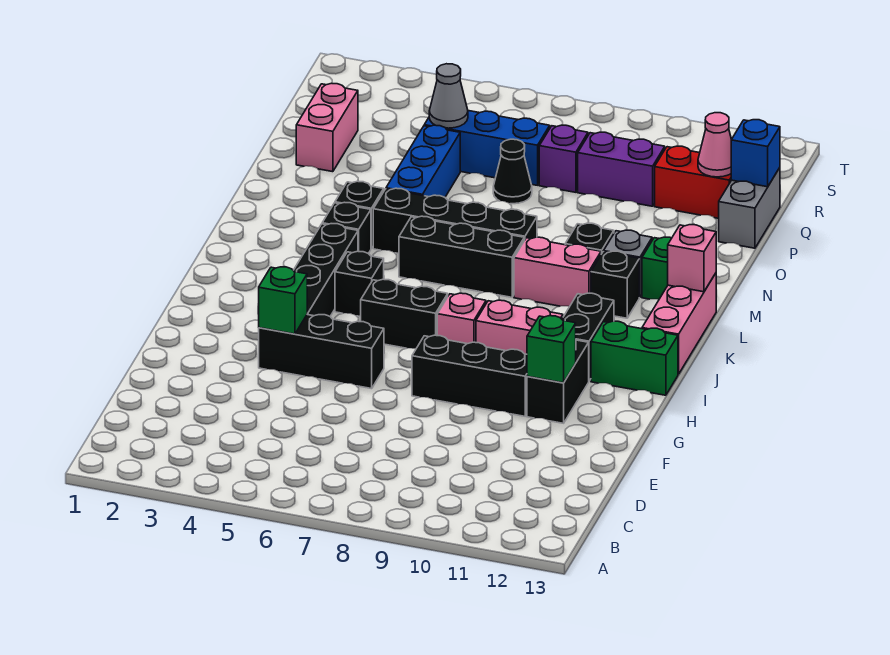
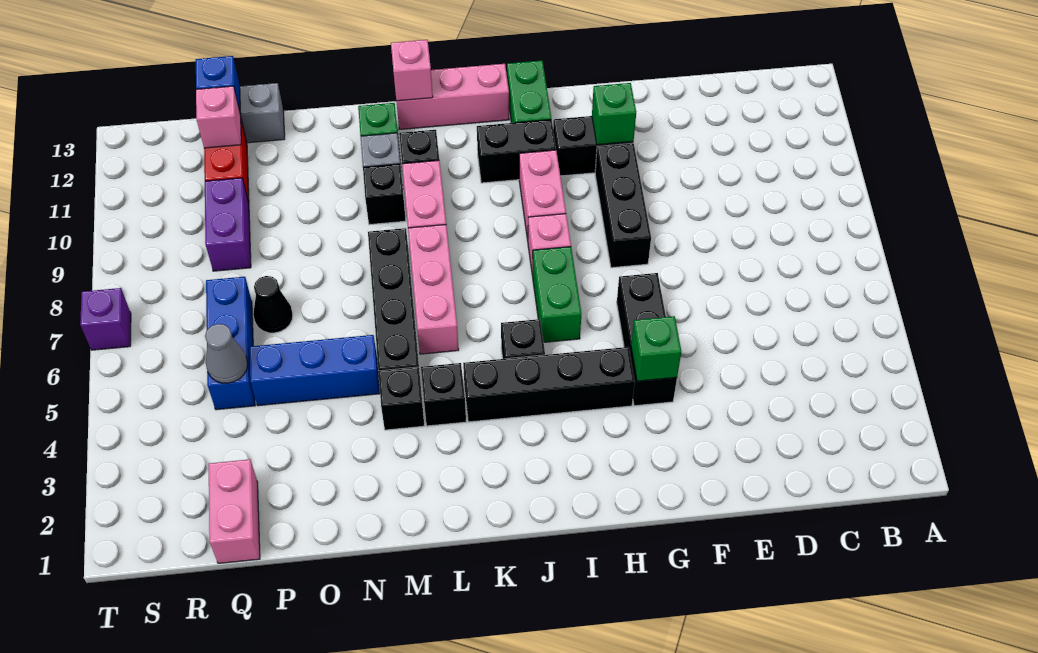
black 1x2 brick [361,279,448,349] -> green 1x2 brick [532,247,581,342]
black 1x3 brick [399,216,524,297] -> pink 1x3 brick [408,225,459,354]
pink 1x2 brick [296,83,358,172] -> pink 1x2 brick turned to [209,459,260,563]
purple 1x1 brick [539,125,588,192] -> purple 1x1 brick moved to [80,288,131,350]
pink 1x1 cone [698,113,731,177] -> pink 1x1 brick [196,86,241,148]

